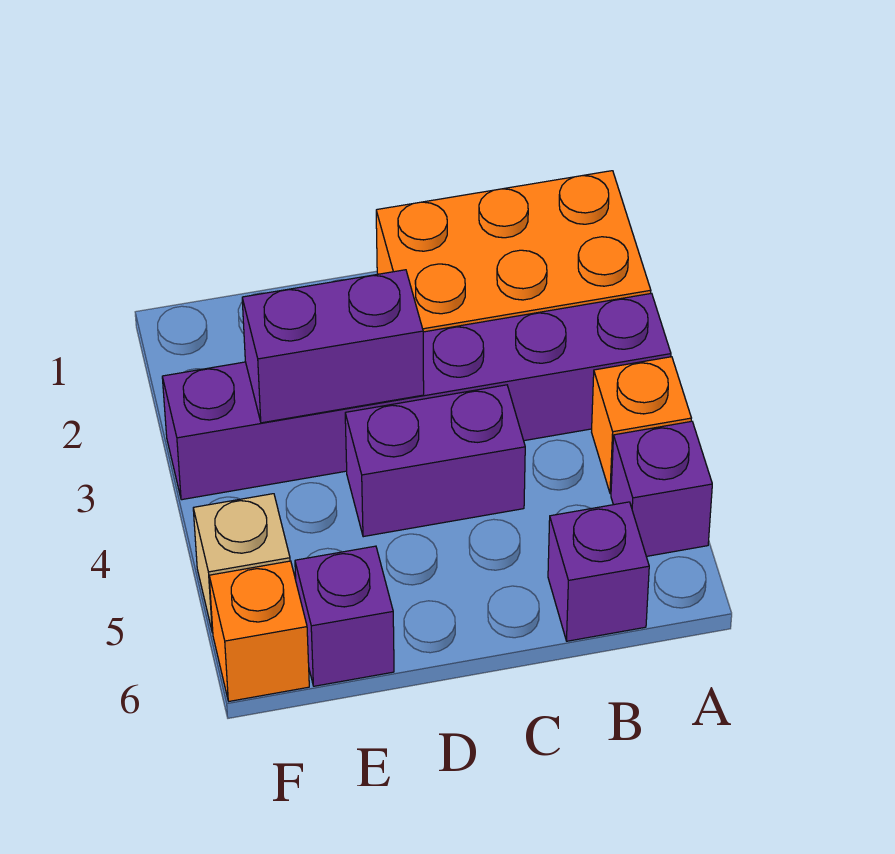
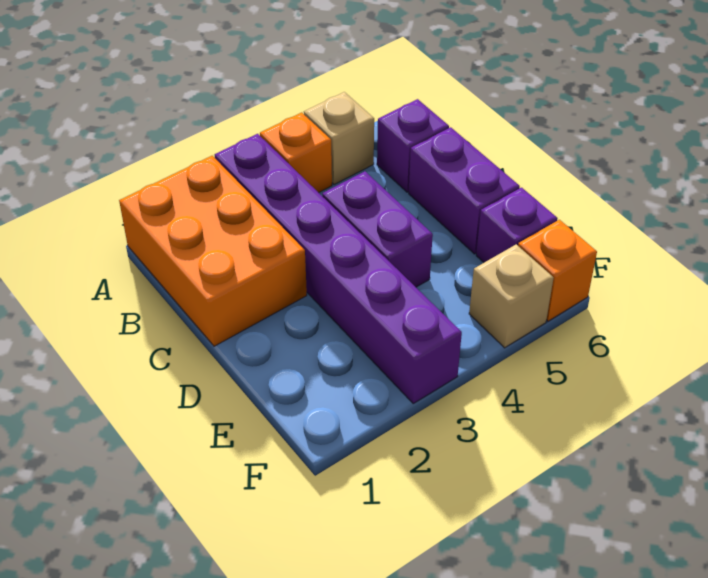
purple 1x1 brick [611,421,712,556] -> tan 1x1 brick [304,92,374,185]
purple 1x2 brick [242,270,424,423] -> purple 1x2 brick moved to [409,127,520,254]

